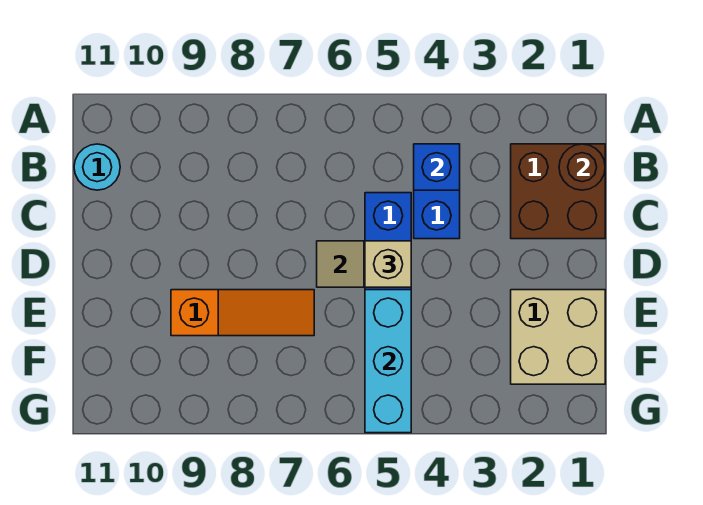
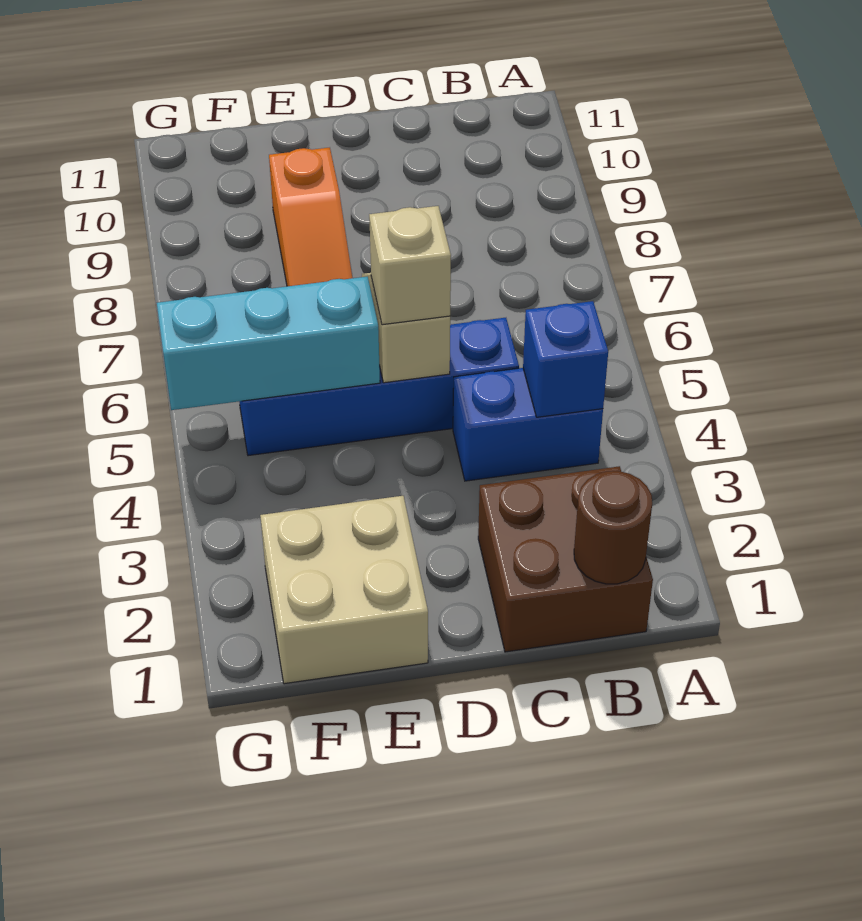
cyan 1x1 round brick [74,144,120,190] -> none

